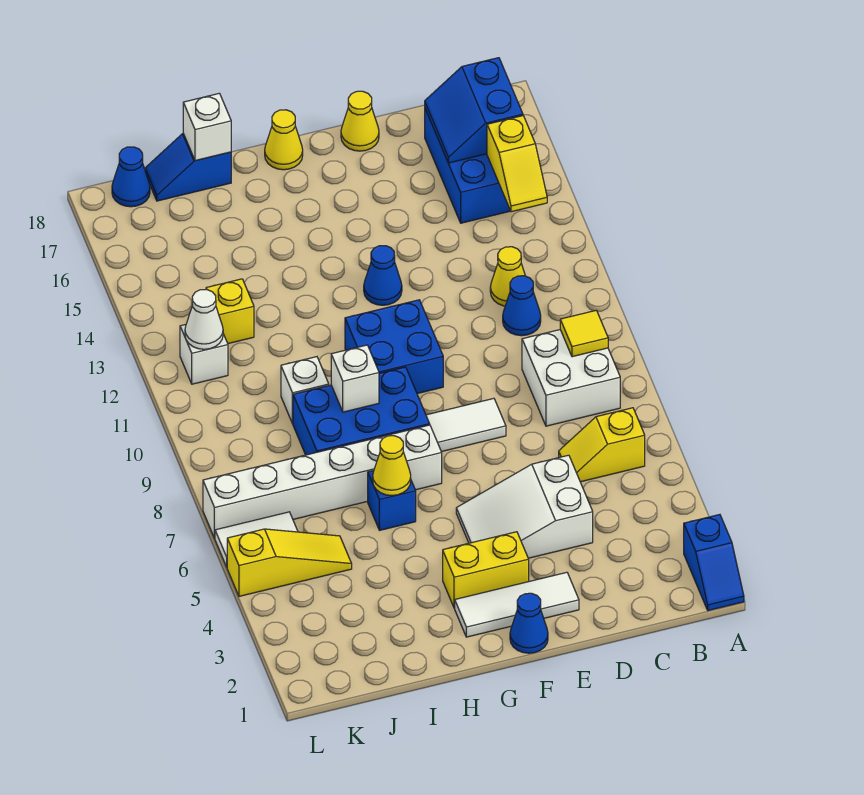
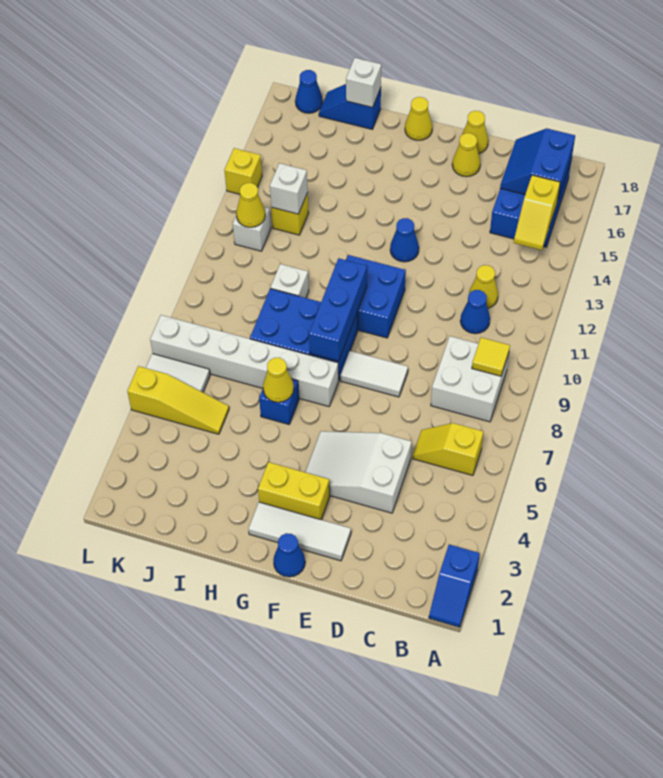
none -> yellow 1x1 cone [452,133,480,177]
none -> blue 1x3 brick [309,258,367,361]
white 1x1 brick [331,345,379,412] -> white 1x1 brick moved to [270,163,308,214]
white 1x1 cone [185,289,223,349] -> yellow 1x1 cone [236,183,265,227]
none -> yellow 1x1 brick [224,148,262,194]

